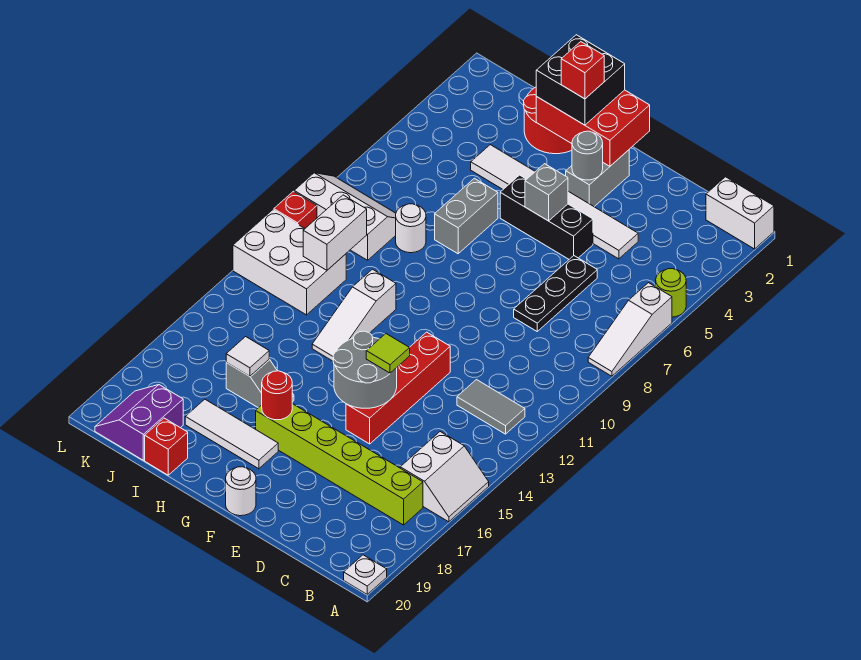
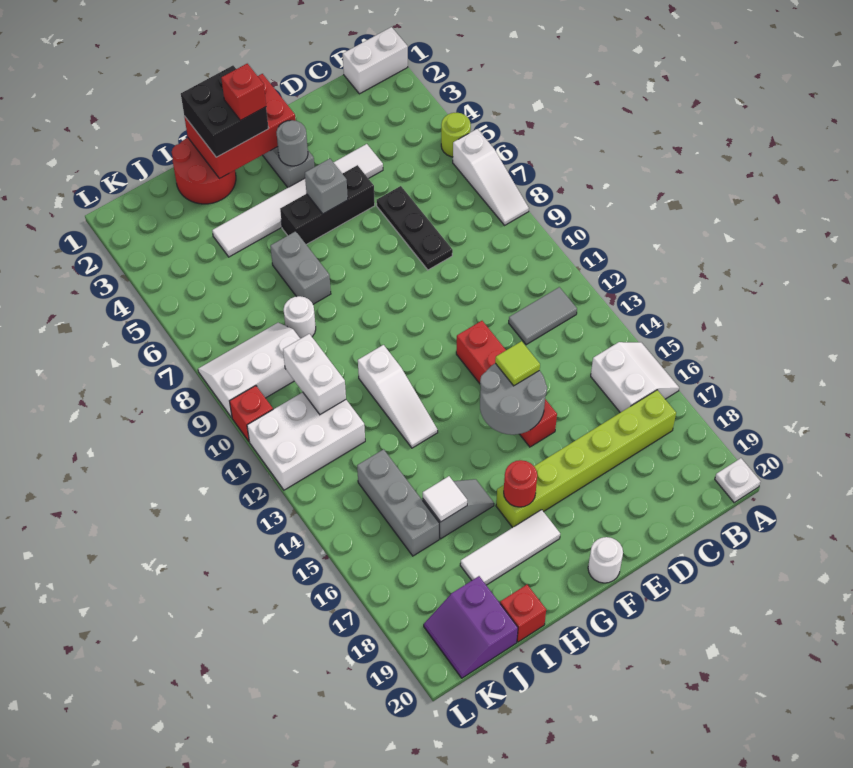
none -> grey 1x3 brick [357,449,439,556]

